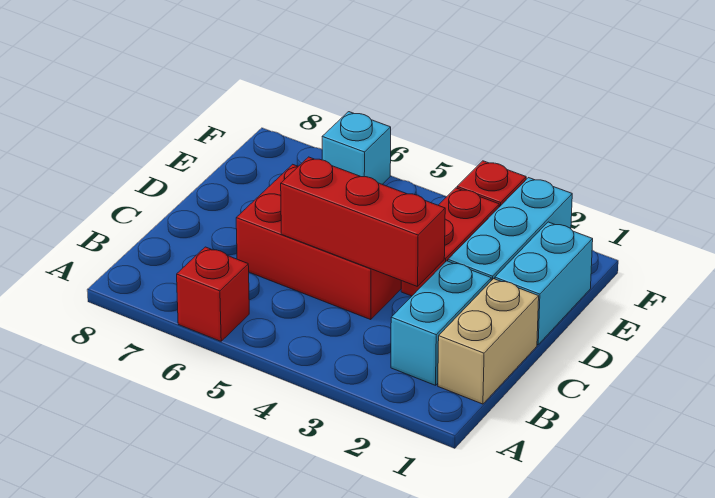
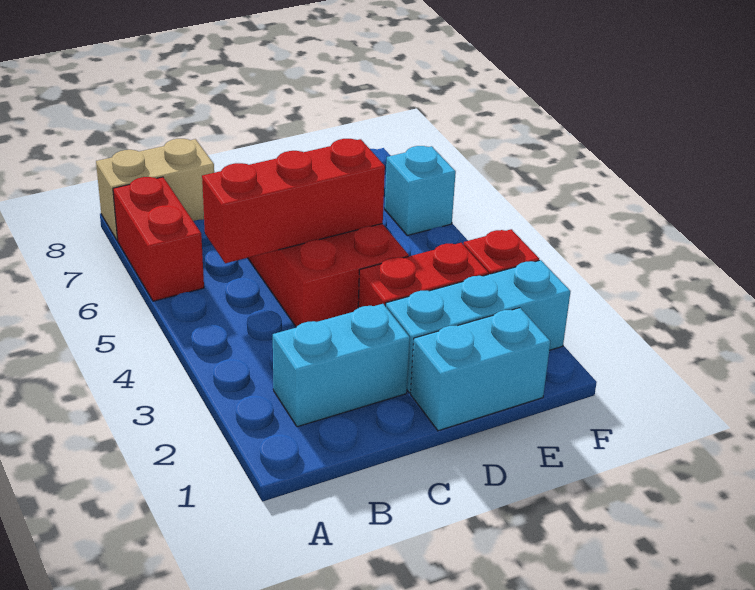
red 1x1 brick [177,247,249,341] -> red 1x2 brick [113,177,204,301]
tan 1x2 brick [438,279,539,404] -> tan 1x2 brick moved to [96,139,214,241]
red 1x3 brick [281,157,445,287] -> red 1x3 brick turned to [202,139,385,263]

